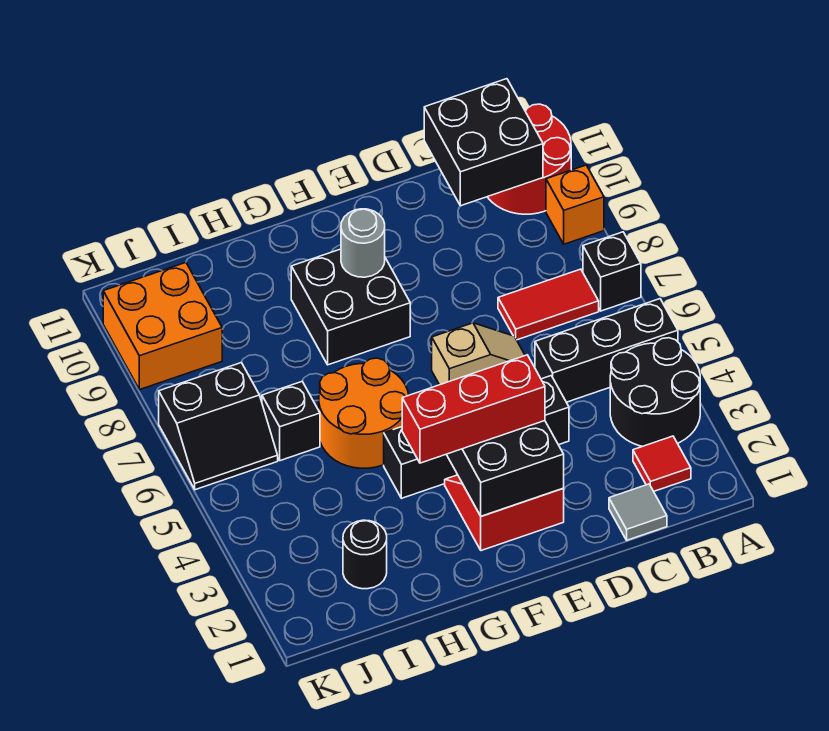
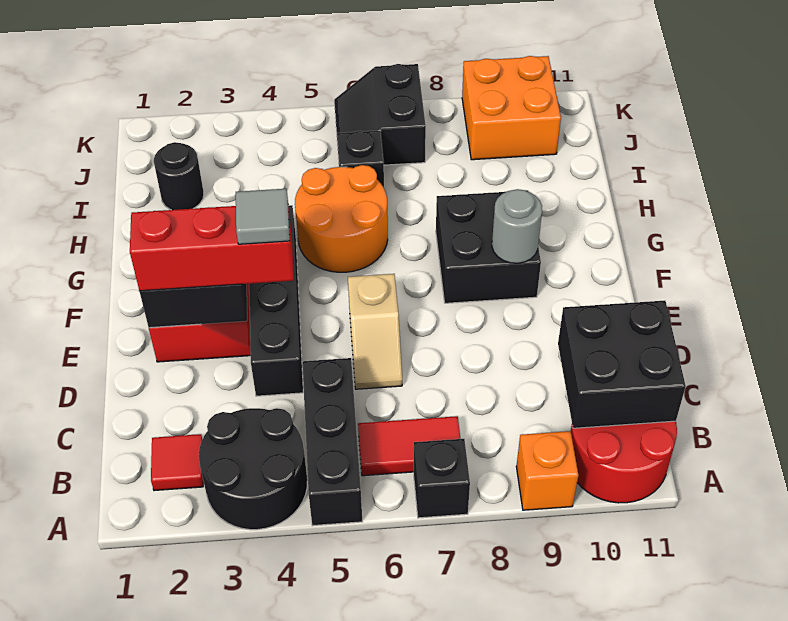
red 1x2 tile [498,269,599,340] -> red 1x2 tile turned to [358,416,460,476]
grey 1x1 tile [609,484,667,540] -> grey 1x1 tile moved to [236,189,290,244]
red 1x3 brick [402,355,545,463] -> red 1x3 brick turned to [130,206,294,291]

